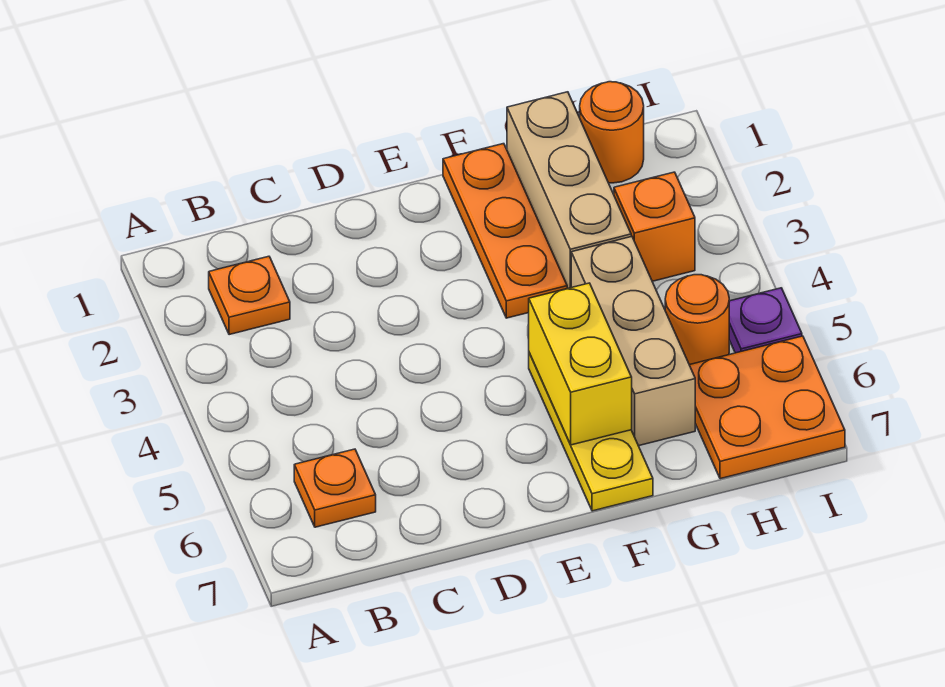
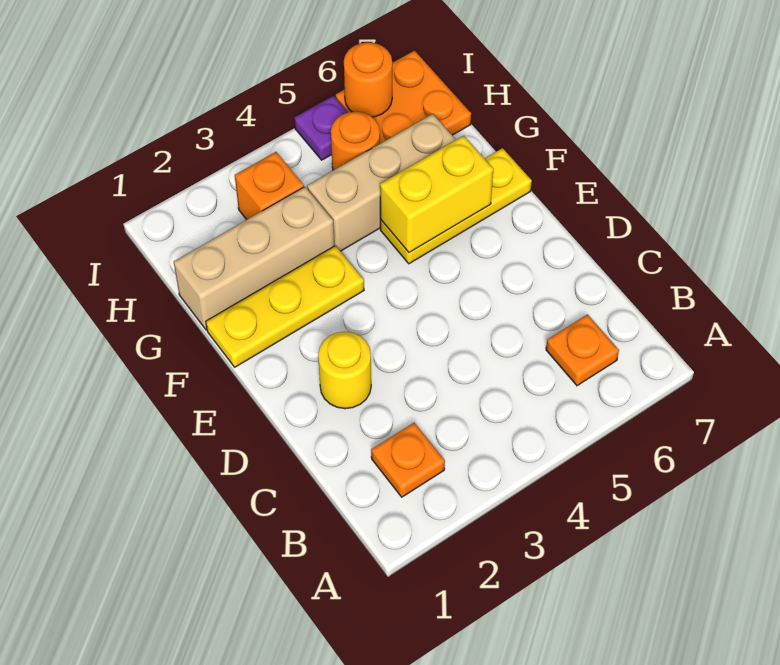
none -> yellow 1x1 round brick [318,332,371,409]
orange 1x3 plate [443,144,567,318] -> yellow 1x3 plate [206,246,364,367]
orange 1x1 round brick [580,82,644,183] -> orange 1x1 round brick moved to [344,42,392,117]

